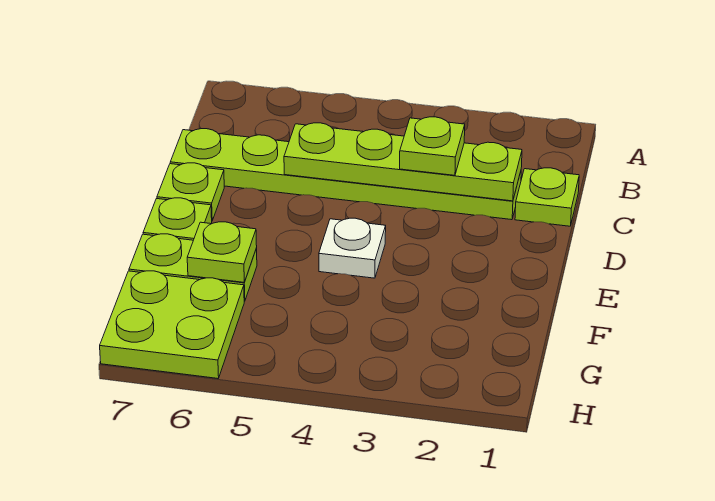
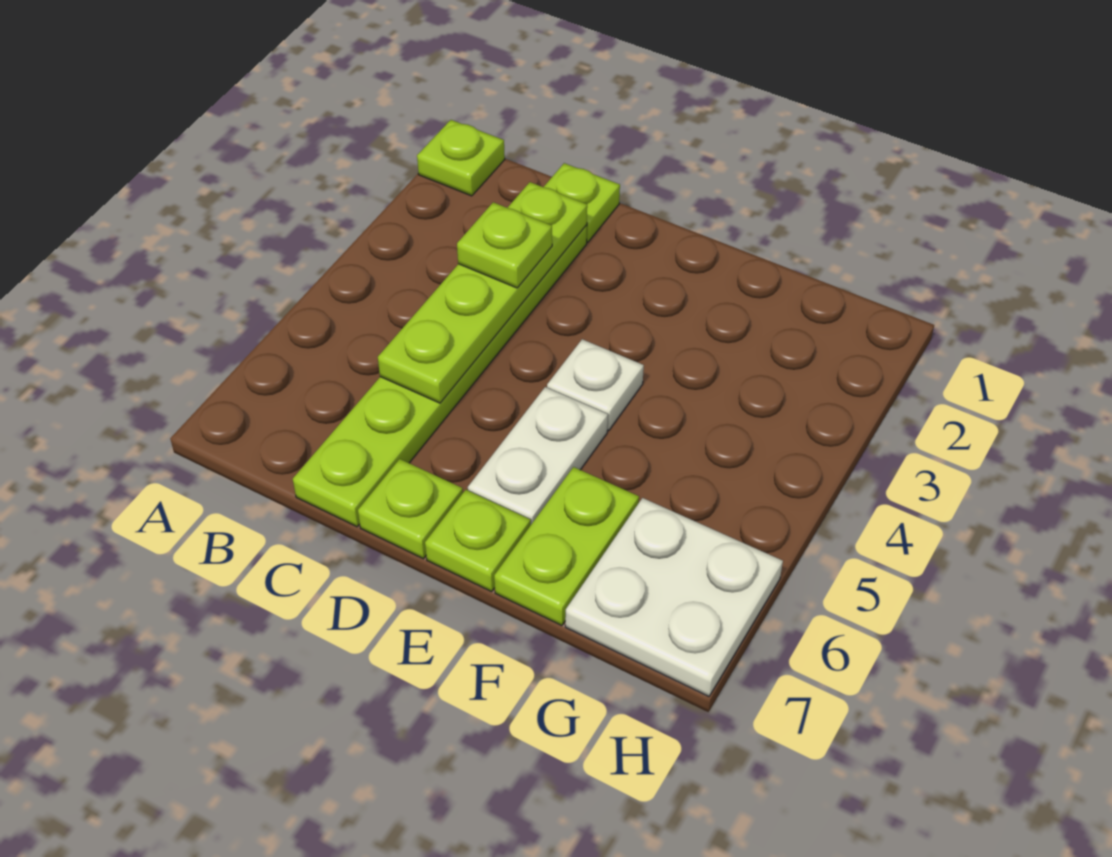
none -> white 1x2 plate [468,387,608,524]
lime 1x1 plate [187,222,257,282] -> lime 1x1 plate moved to [417,120,505,196]
lime 2x2 plate [100,271,244,378] -> white 2x2 plate [565,498,783,696]

